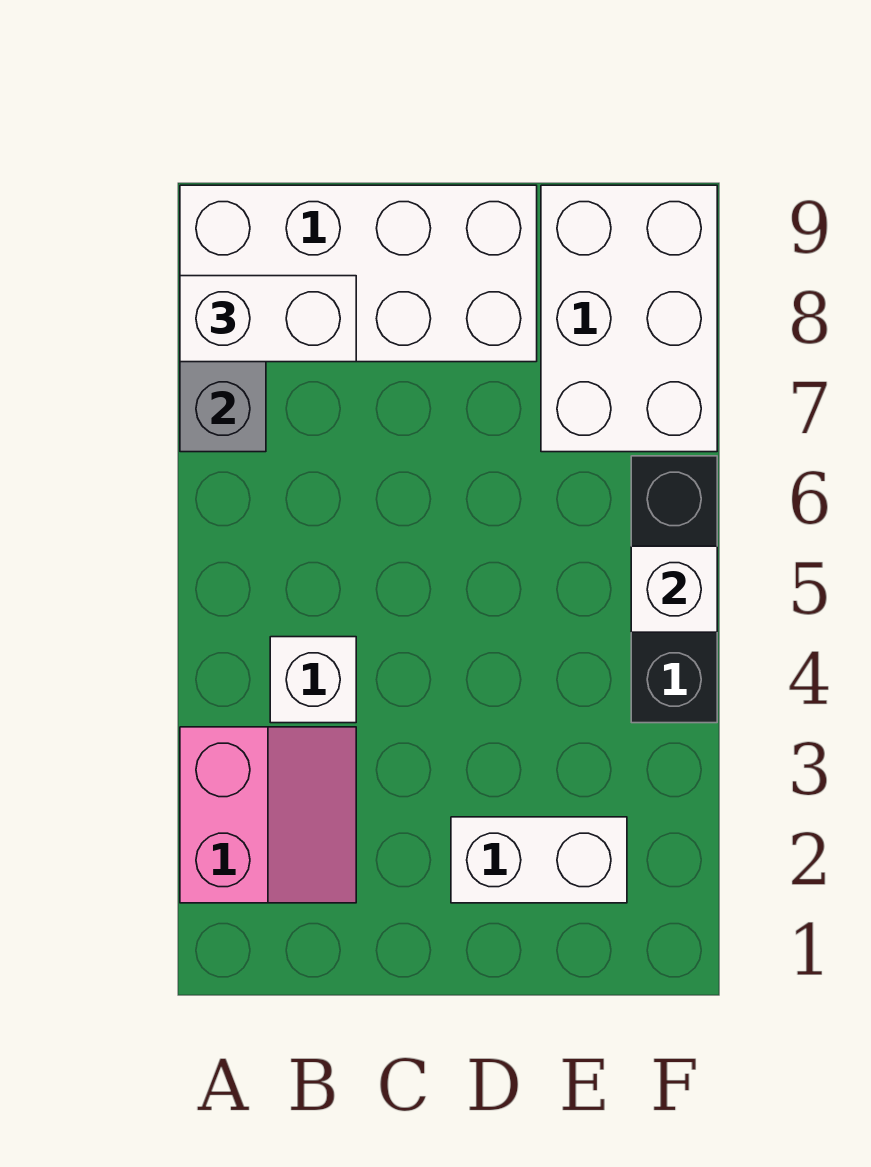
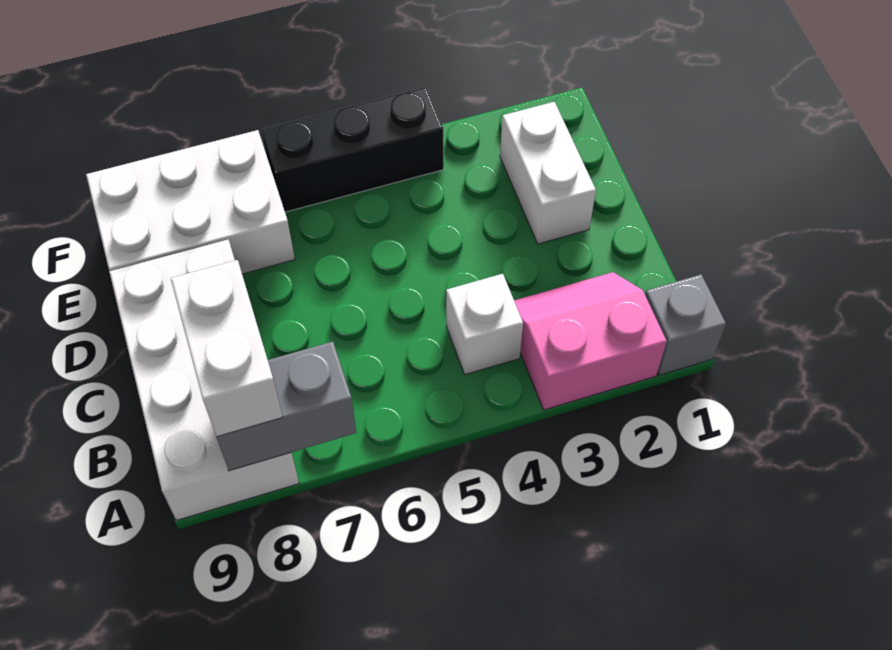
none -> grey 1x1 brick [645,275,726,375]
white 1x1 brick [631,546,717,632] -> none

